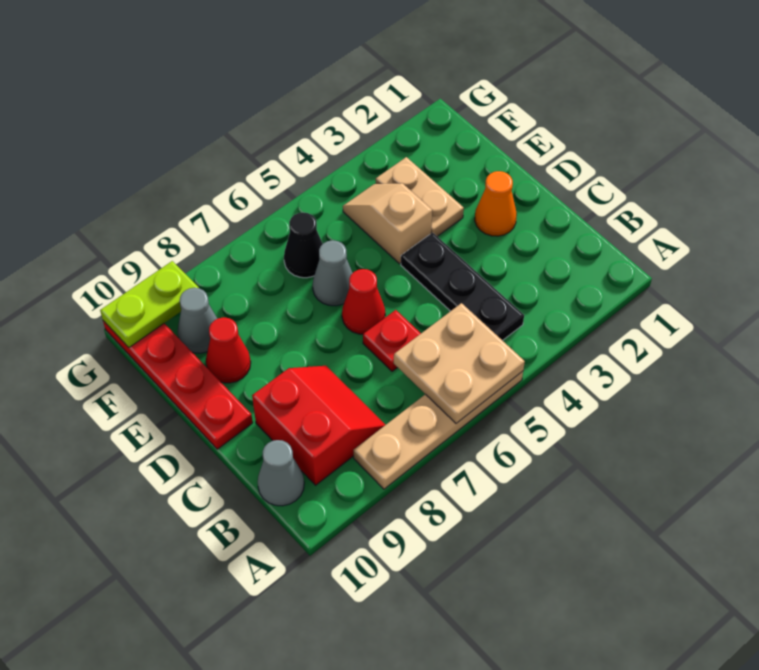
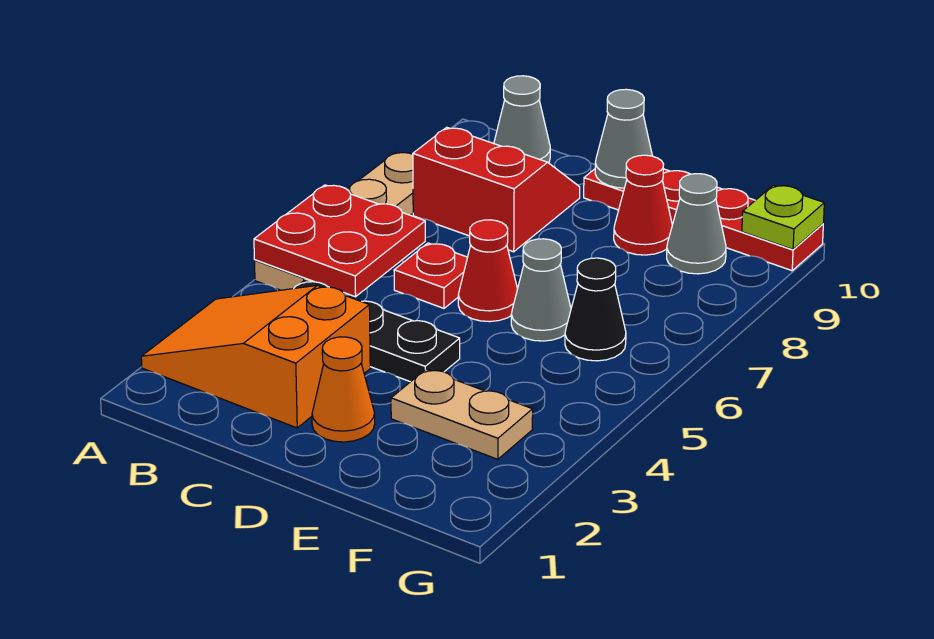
none -> orange 2x3 slope [141,285,370,428]
tan 2x2 plate [394,303,525,423] -> red 2x2 plate [254,185,425,297]
red 2x2 slope [252,366,385,485] -> red 2x2 slope turned to [413,127,580,252]
none -> grey 1x1 cone [595,89,652,188]
tan 1x2 slope [343,183,432,264] -> none
lime 1x2 plate [100,261,199,347] -> lime 1x1 plate [742,185,824,249]

